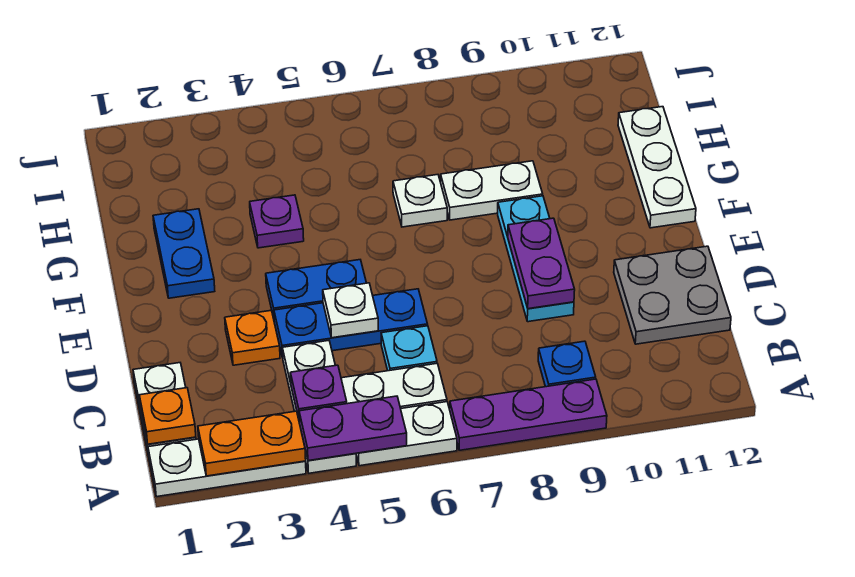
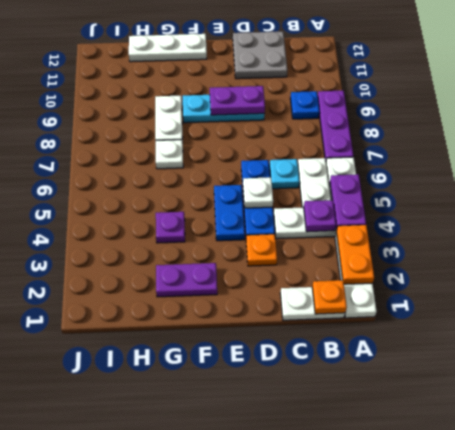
blue 1x2 plate [153,209,215,298] -> purple 1x2 plate [156,263,217,297]

